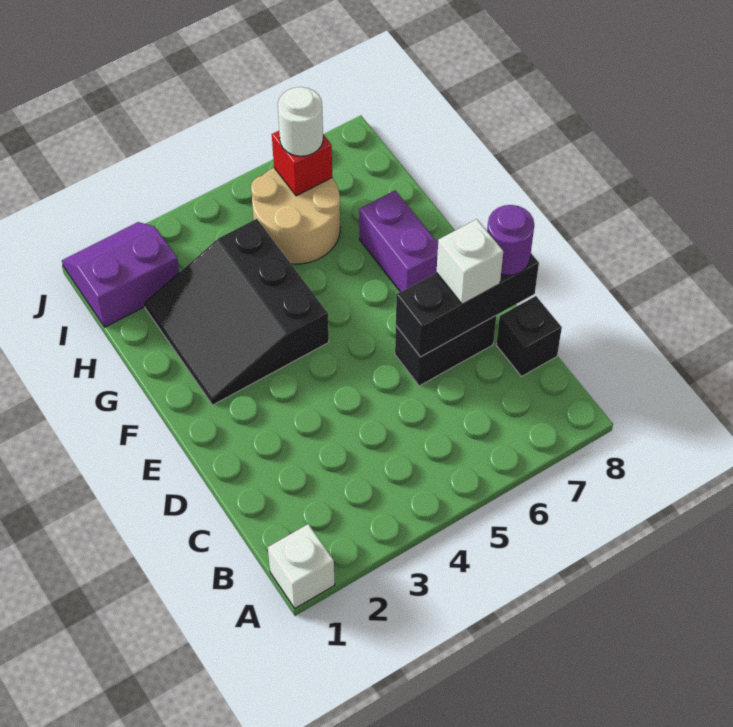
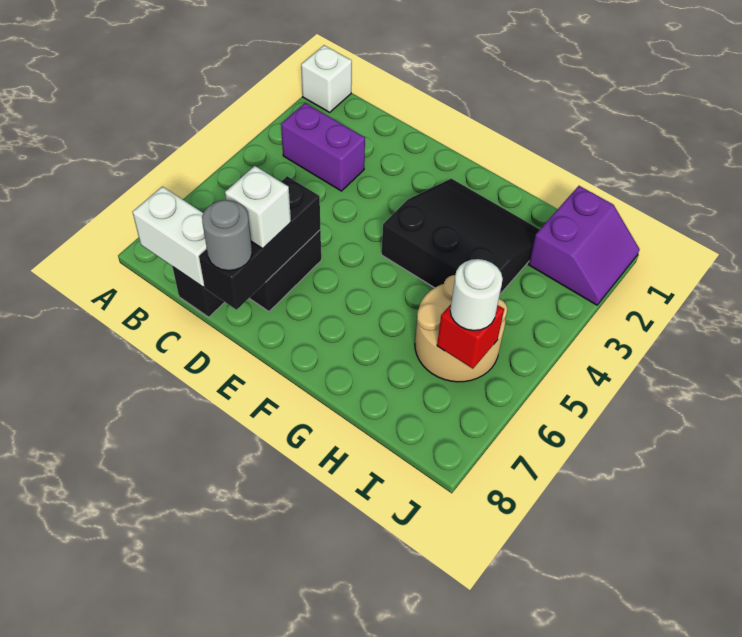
none -> white 1x2 brick [133,187,207,287]
purple 1x1 round brick [487,205,534,275] -> grey 1x1 round brick [202,200,252,271]
purple 1x2 brick [359,190,438,292] -> purple 1x2 brick moved to [281,103,365,191]

